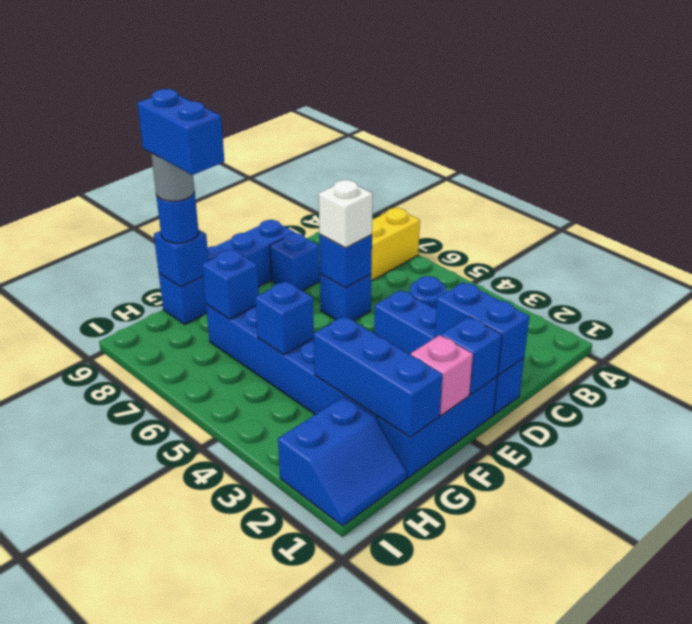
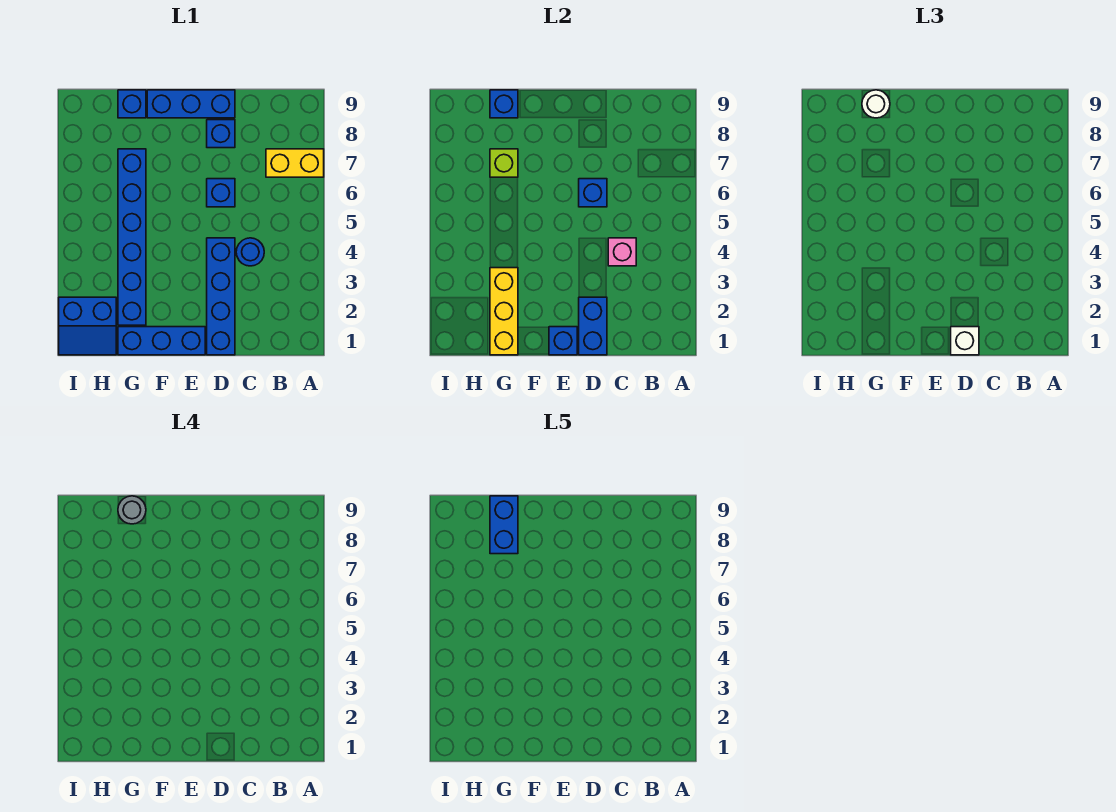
white 1x1 brick [319,180,373,248] -> white 1x1 brick moved to [951,327,979,355]
pink 1x1 brick [411,335,473,415] -> pink 1x1 brick moved to [608,238,636,266]
blue 1x3 brick [314,316,442,437] -> yellow 1x3 brick [490,268,518,355]
blue 1x1 brick [255,281,314,355] -> none
blue 1x1 brick [202,250,259,319] -> lime 1x1 brick [490,149,518,177]
blue 1x1 round brick [156,192,199,243] -> white 1x1 round brick [862,90,890,118]

